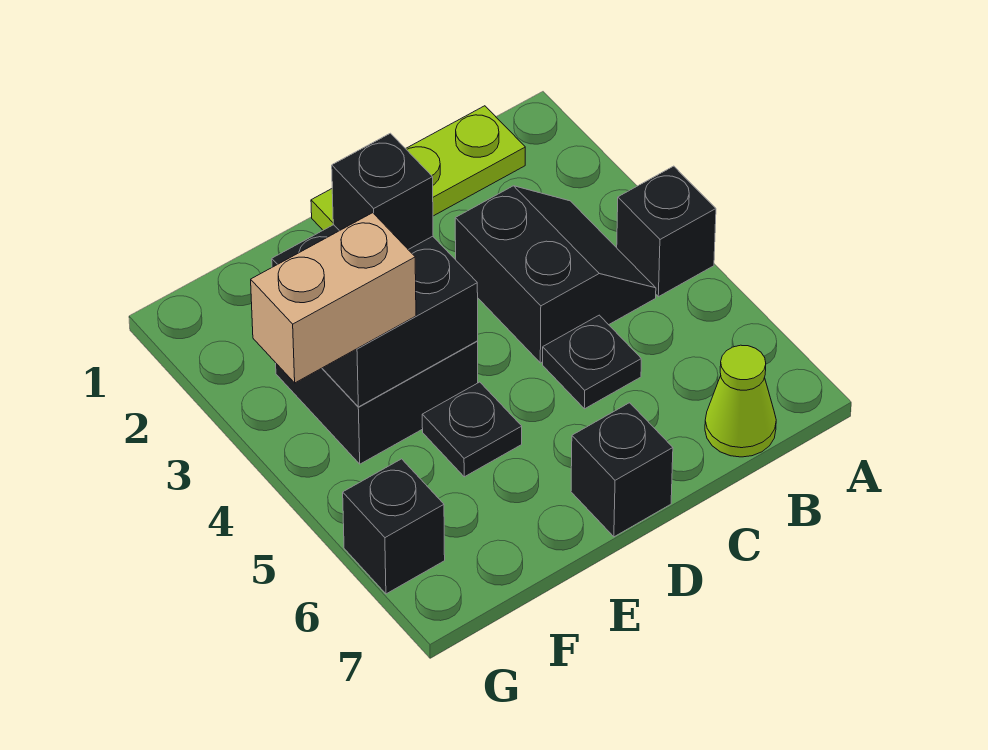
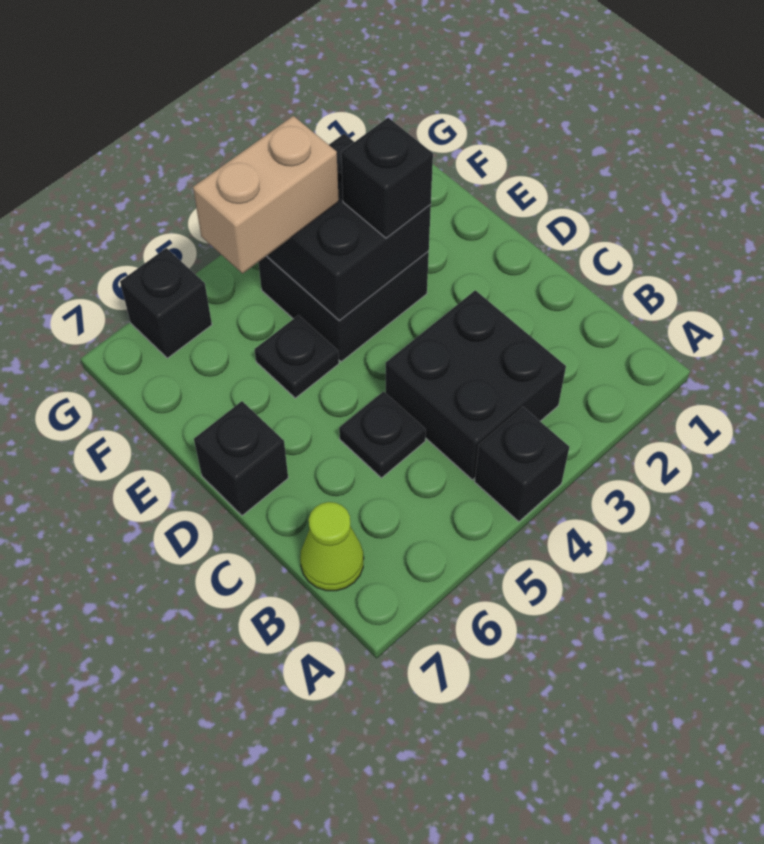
lime 1x3 plate [311,106,525,230] -> none
black 2x2 slope [455,186,656,363] -> black 2x2 brick [386,290,566,480]
tan 1x2 brick [251,213,416,383] -> tan 1x2 brick turned to [193,116,339,273]

